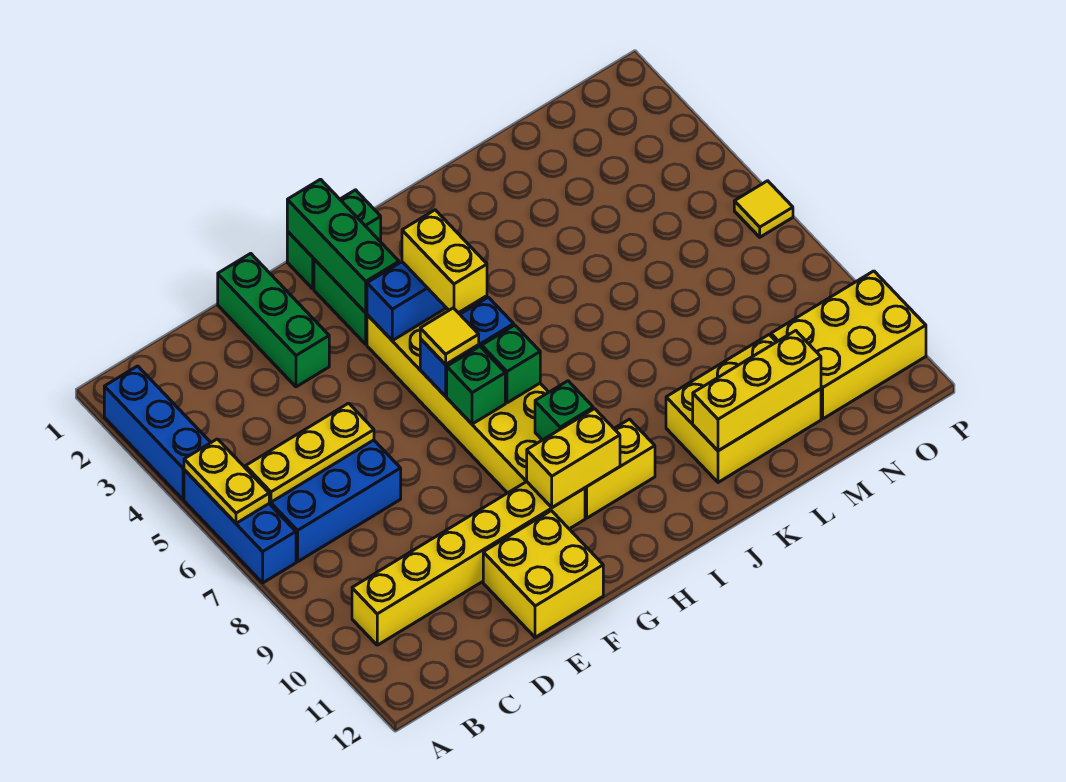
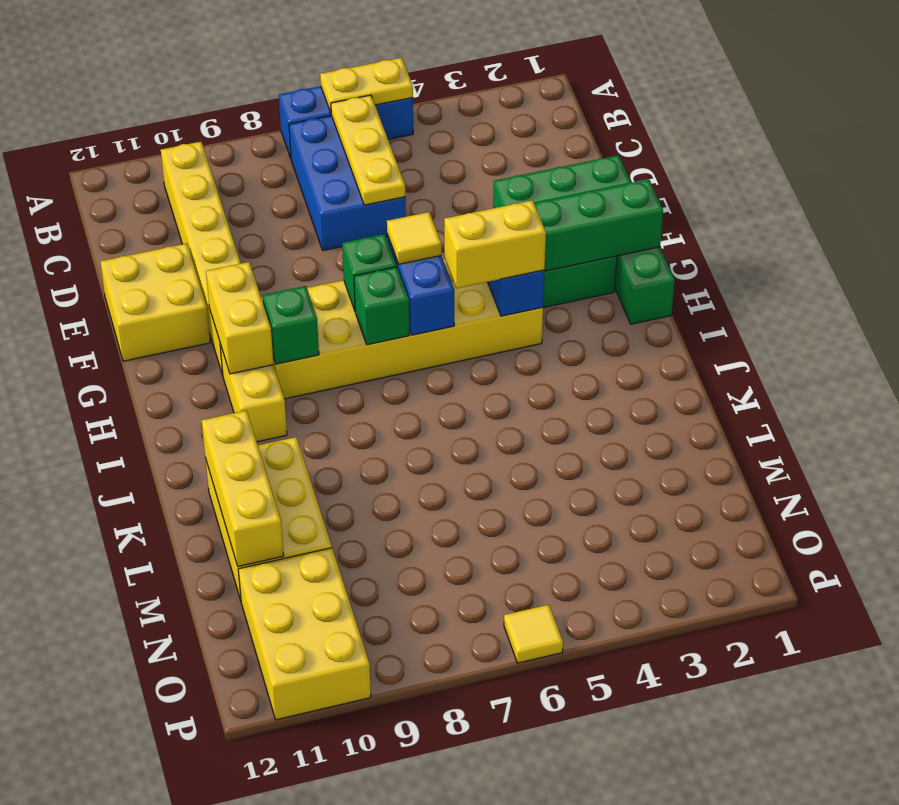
blue 1x3 brick [104,366,211,499] -> none

